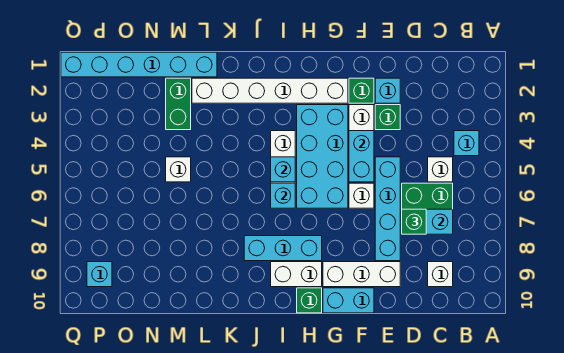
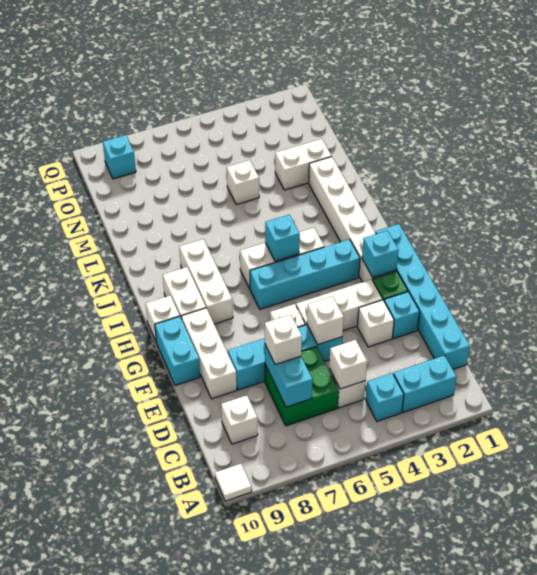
none -> white 1x1 tile [215,464,252,501]
none -> white 1x1 brick [329,340,367,389]
green 1x1 brick [402,209,426,234] -> white 1x1 brick [265,315,302,364]
green 1x1 brick [375,105,400,130] -> white 1x1 brick [357,300,394,347]
none -> white 1x1 brick [307,296,344,345]
cyan 1x2 brick [349,131,374,182] -> cyan 1x2 brick moved to [393,356,457,412]
cyan 2x4 brick [297,105,348,208] -> cyan 1x4 brick [250,239,360,309]
cyan 1x3 brick [244,236,322,261] -> white 1x3 brick [179,239,233,324]
green 1x1 brick [297,288,322,313] -> white 1x1 brick [146,296,180,341]
cyan 1x1 brick [271,183,295,208] -> cyan 1x1 brick moved to [362,230,399,277]
cyan 1x6 brick [61,52,217,77] -> cyan 1x6 brick moved to [376,224,470,369]
green 1x2 brick [166,78,191,130] -> white 1x2 brick [275,139,332,190]

